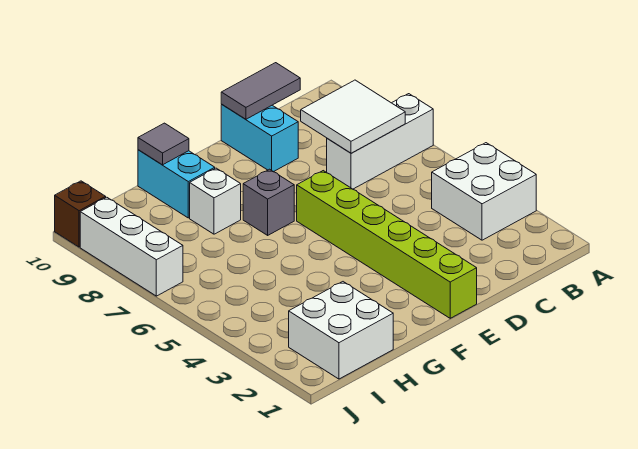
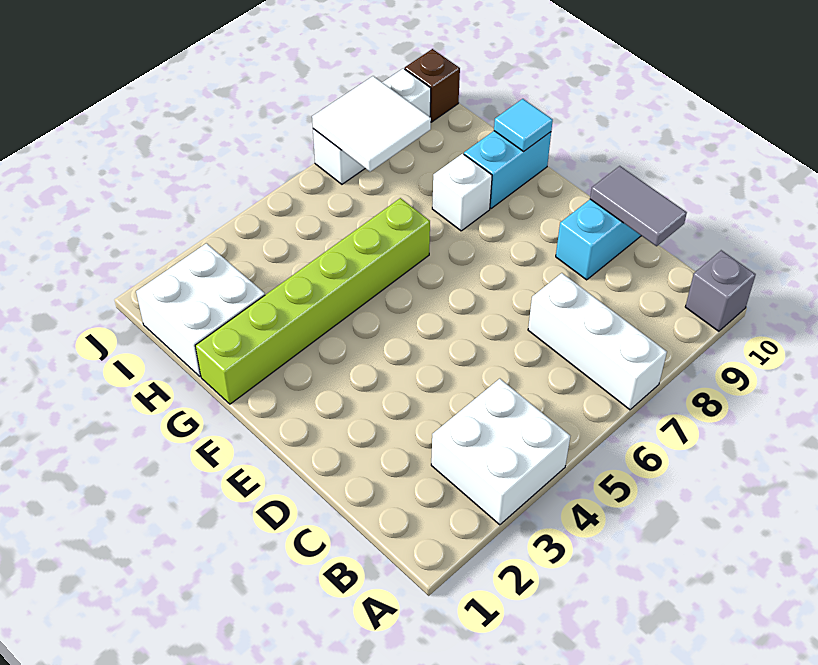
white 2x2 tile [301,80,405,153] -> white 2x2 tile moved to [312,76,431,172]
lime 1x6 brick [297,171,477,318] -> lime 1x6 brick moved to [195,198,430,404]
grey 1x1 brick [243,169,294,235] -> grey 1x1 brick moved to [685,250,756,331]
grey 1x1 tile [138,123,189,165] -> cyan 1x1 tile [494,99,553,151]

